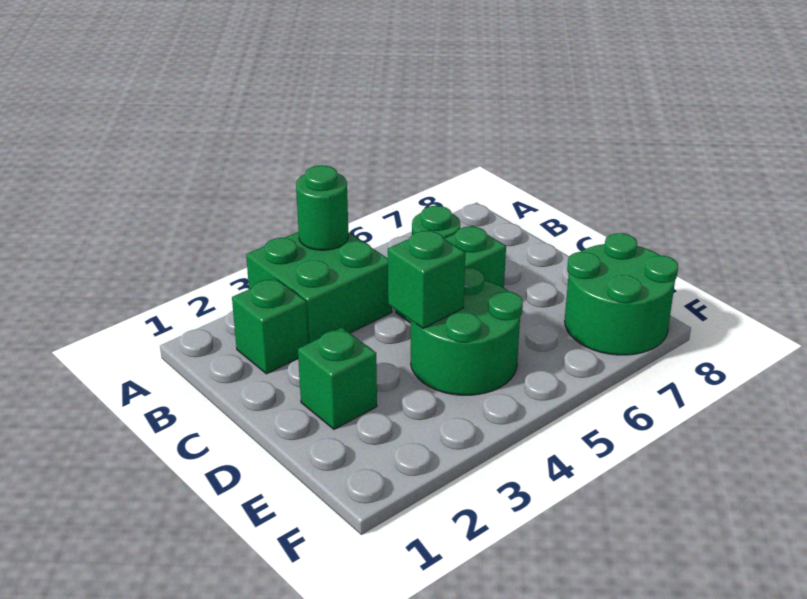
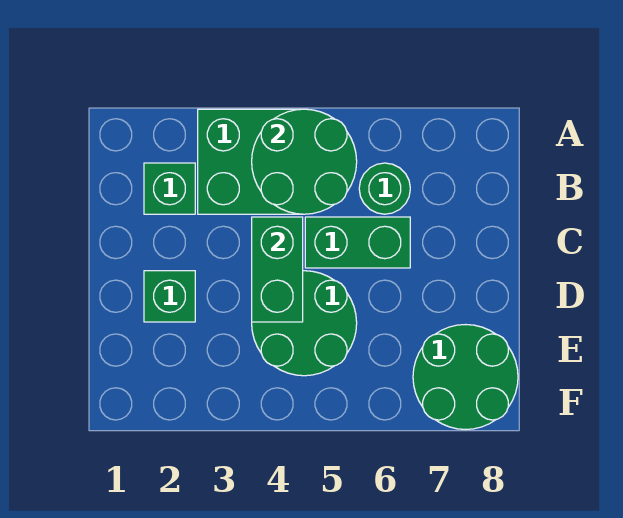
green 1x1 round brick [296,165,348,250] -> green 2x2 round brick [252,109,357,214]
green 1x1 brick [388,230,465,328] -> green 1x2 brick [252,217,303,322]

